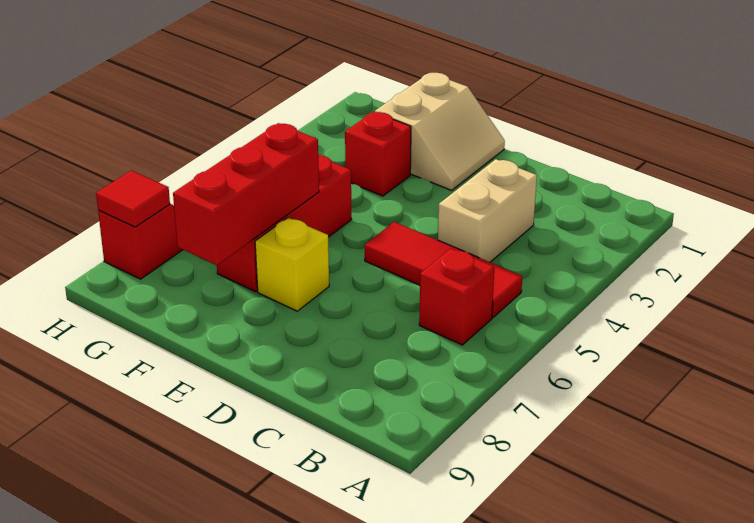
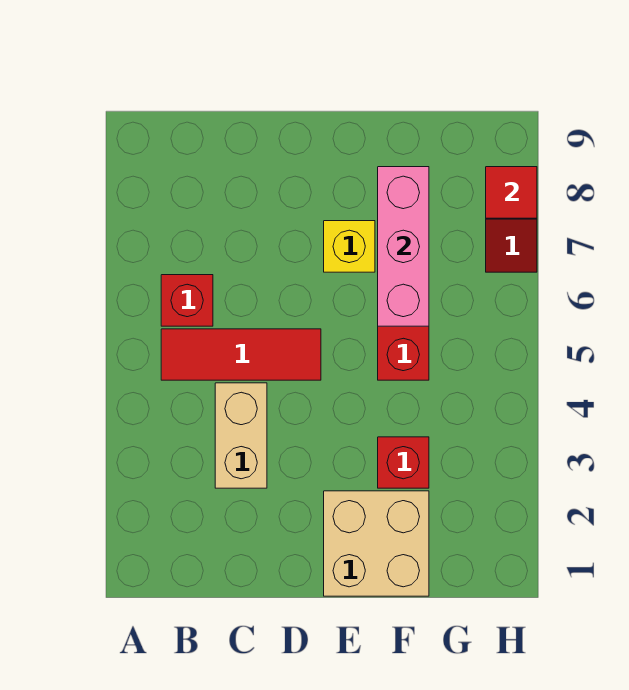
tan 2x2 slope [375,73,505,190] -> tan 2x2 brick [324,491,429,596]
red 1x3 brick [173,123,319,265] -> pink 1x3 brick [378,167,429,326]

